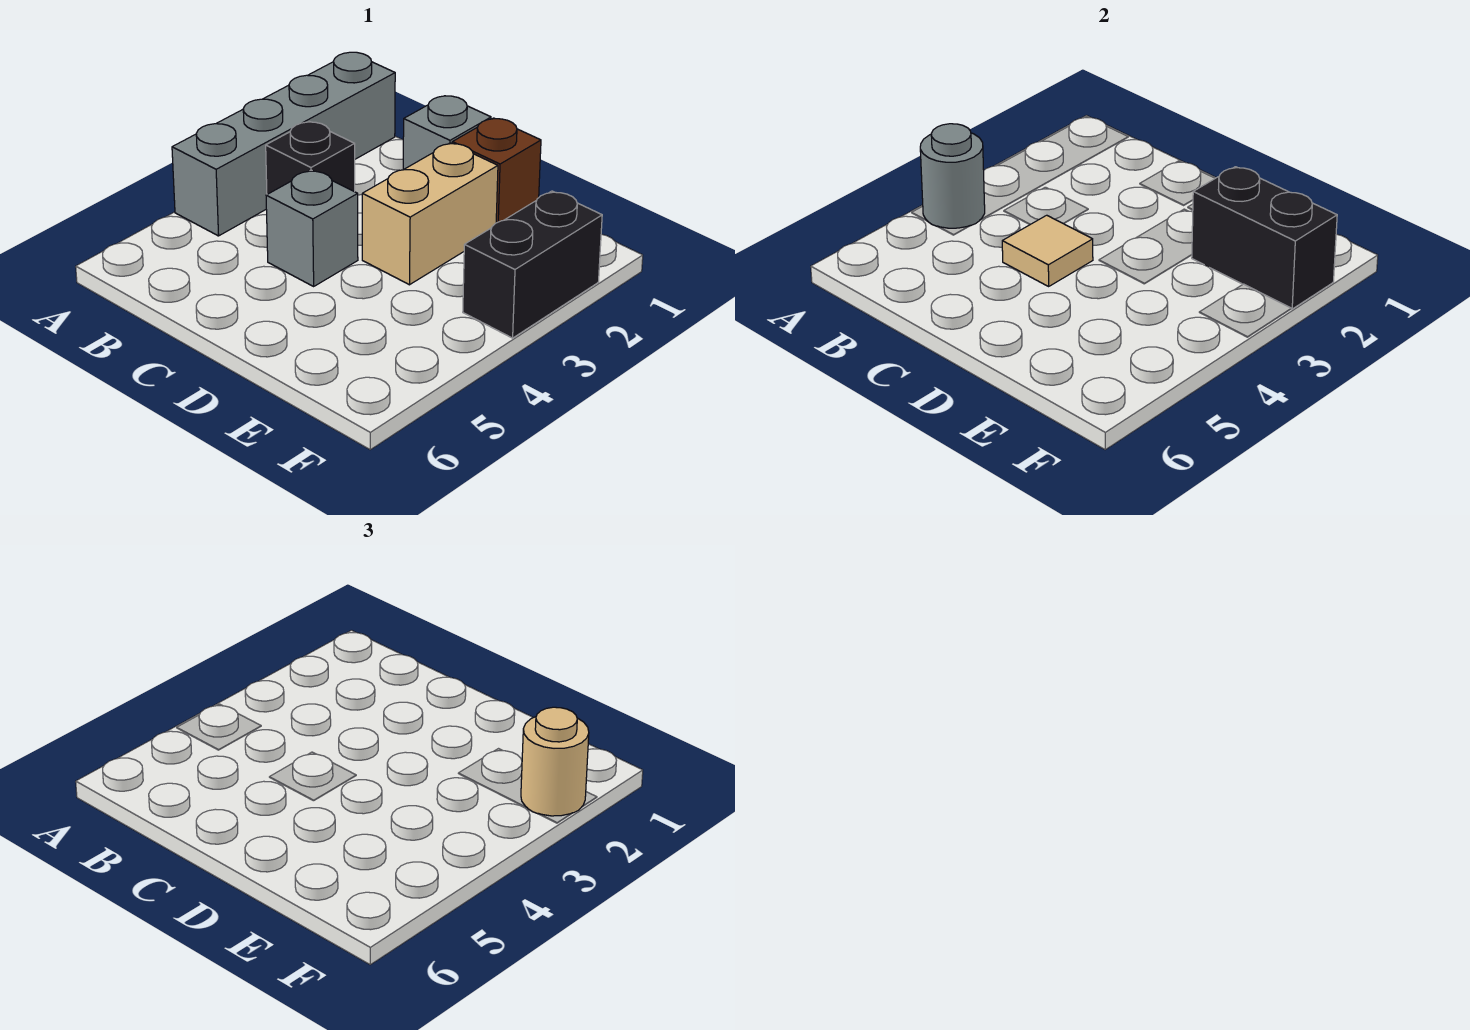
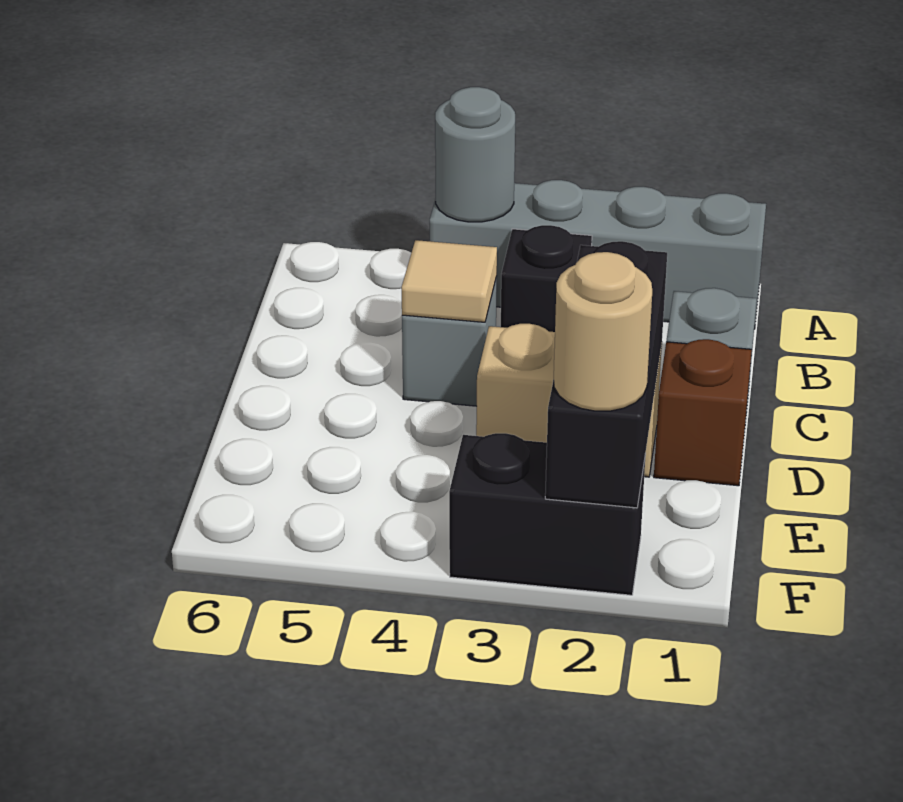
black 1x2 brick [1192,167,1337,309] -> black 1x3 brick [545,241,667,508]

